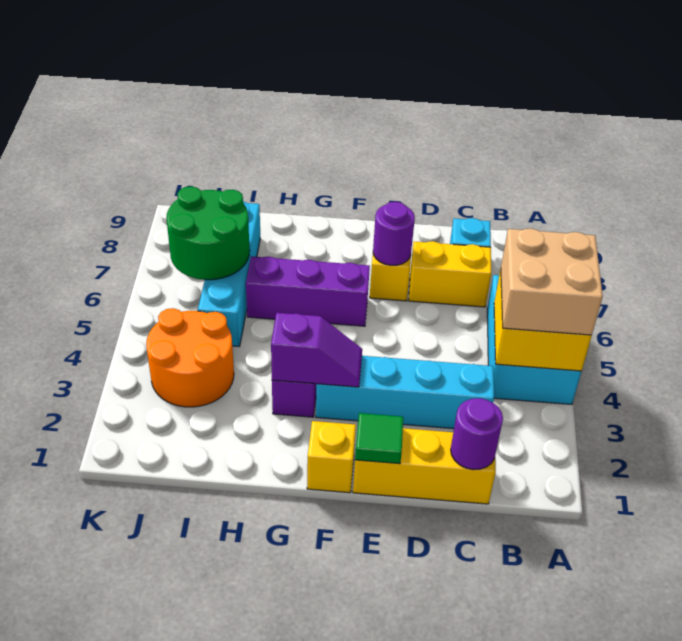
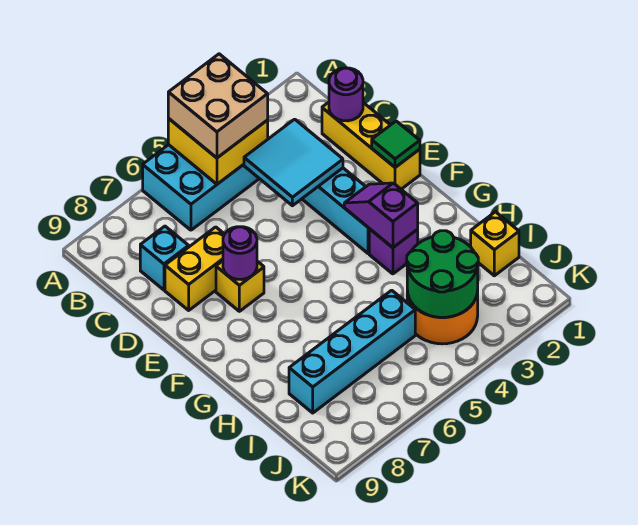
none -> cyan 2x2 tile [244,119,343,206]
yellow 1x2 brick [409,241,491,307] -> yellow 1x2 brick turned to [165,227,225,310]
yellow 1x1 brick [307,421,356,493] -> yellow 1x1 brick moved to [471,212,519,276]
purple 1x3 brick [246,256,370,326] -> none
green 2x2 round brick [166,186,250,280] -> green 2x2 round brick moved to [407,231,478,317]

